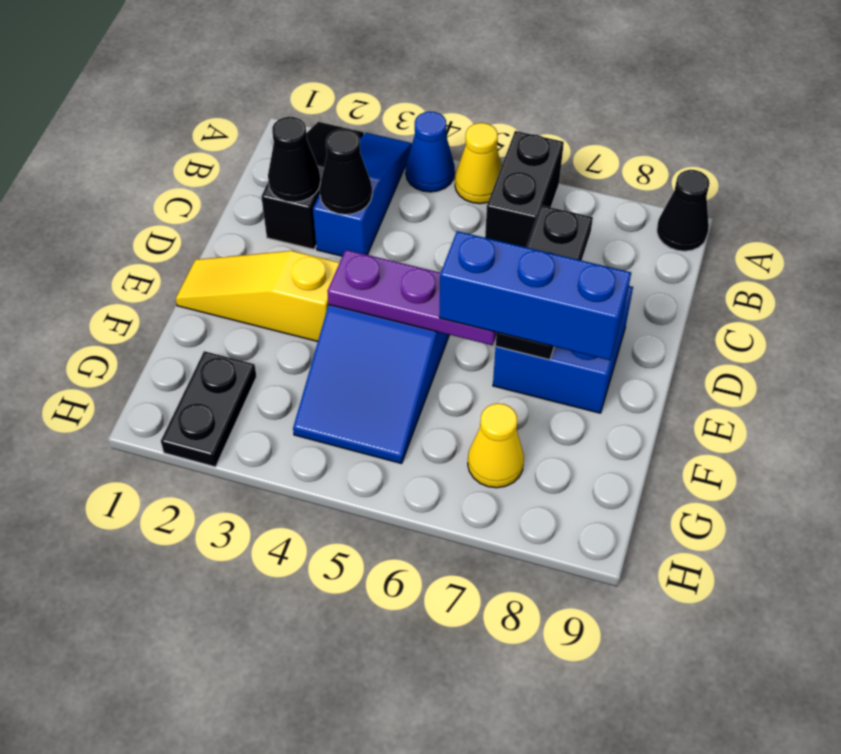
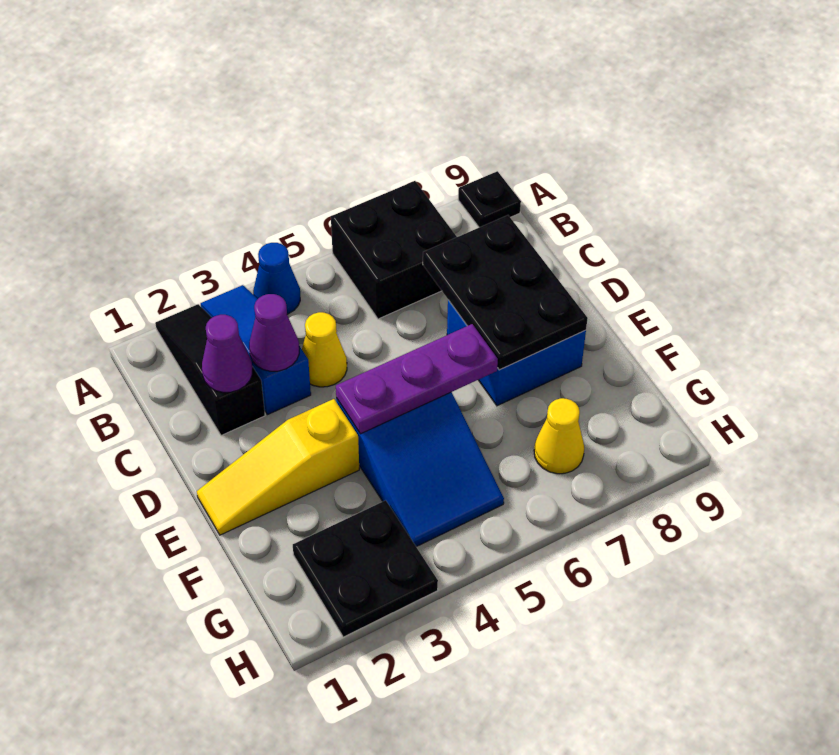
yellow 1x1 cone [455,123,502,204] -> yellow 1x1 cone moved to [302,312,347,387]
black 1x2 brick [485,131,564,247] -> black 2x2 brick [331,181,457,319]
black 1x1 cone [657,170,710,251] -> black 1x1 plate [458,171,521,227]
black 1x1 cone [268,117,321,202] -> purple 1x1 cone [202,315,252,392]
black 1x1 cone [319,129,372,215] -> purple 1x1 cone [249,294,299,371]
black 1x3 plate [496,205,593,360] -> black 2x3 plate [423,215,588,370]
blue 1x3 brick [439,231,631,360] -> none
black 1x2 plate [161,351,257,467] -> black 2x2 plate [293,500,438,637]

